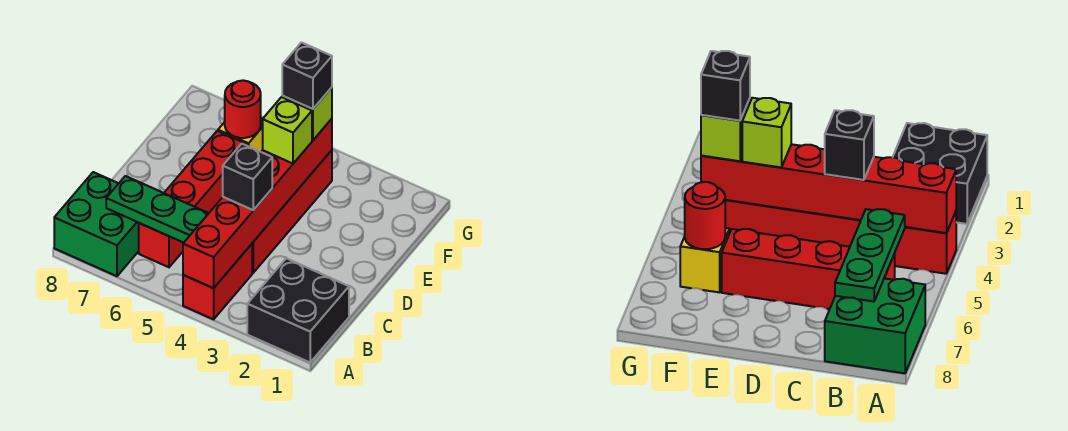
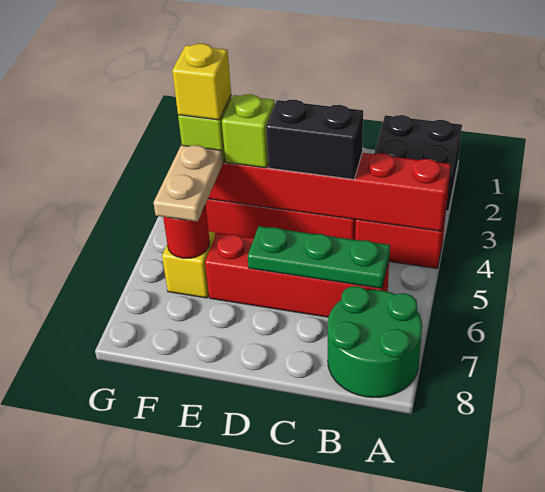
green 2x2 brick [54,172,139,276] -> green 2x2 round brick [328,286,422,397]
green 1x3 plate [106,176,209,243] -> green 1x3 plate turned to [248,226,390,288]
black 1x1 brick [223,144,272,210] -> black 1x2 brick [266,100,363,179]
black 1x1 brick [282,42,332,109] -> yellow 1x1 brick [172,44,231,120]
none -> tan 1x2 plate [153,145,223,222]

